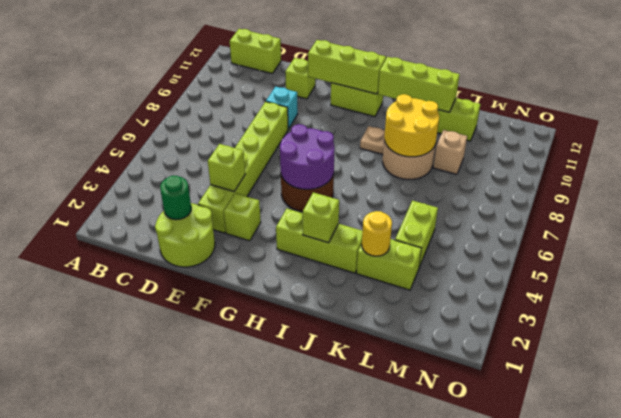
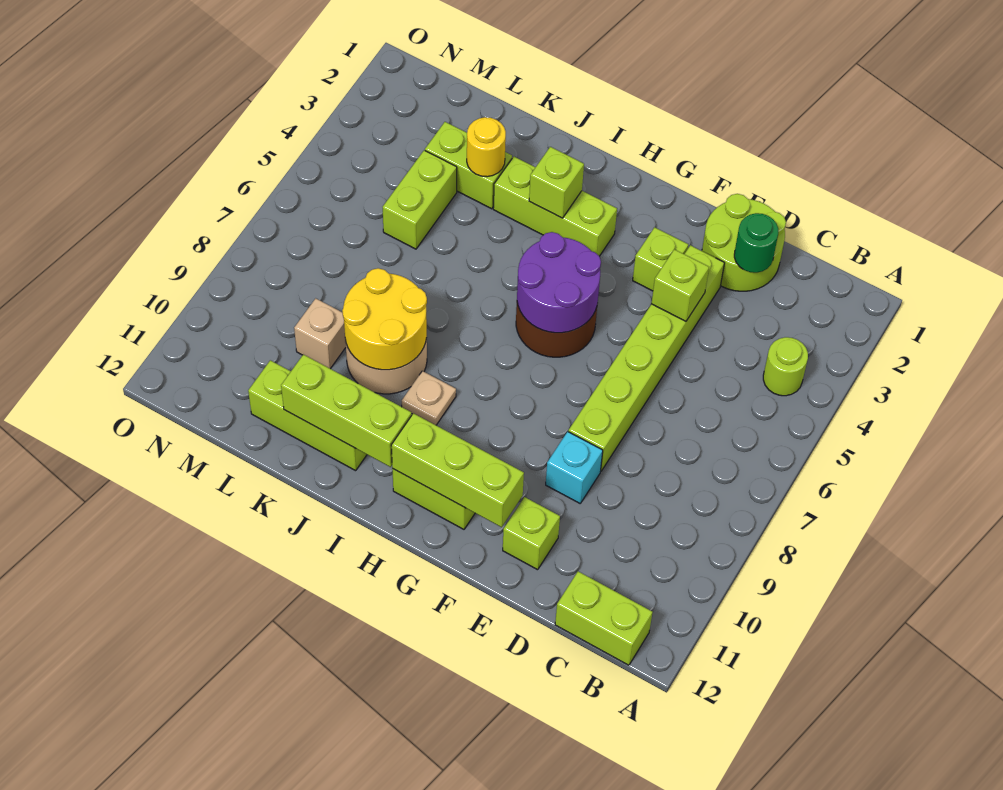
none -> lime 1x1 round brick [763,337,808,396]

